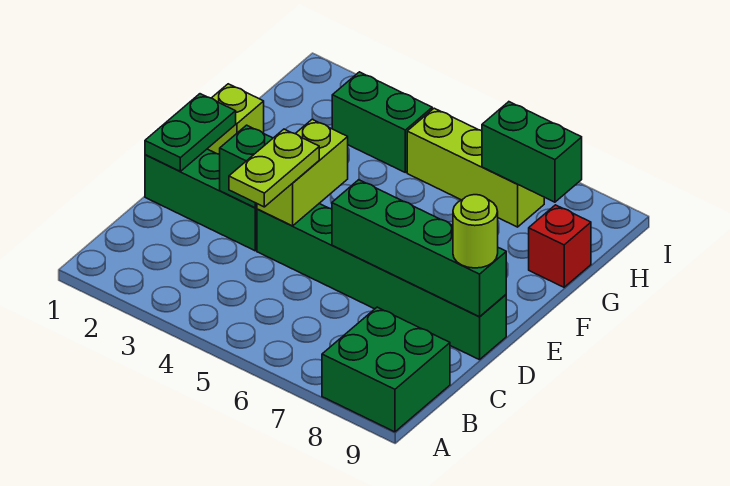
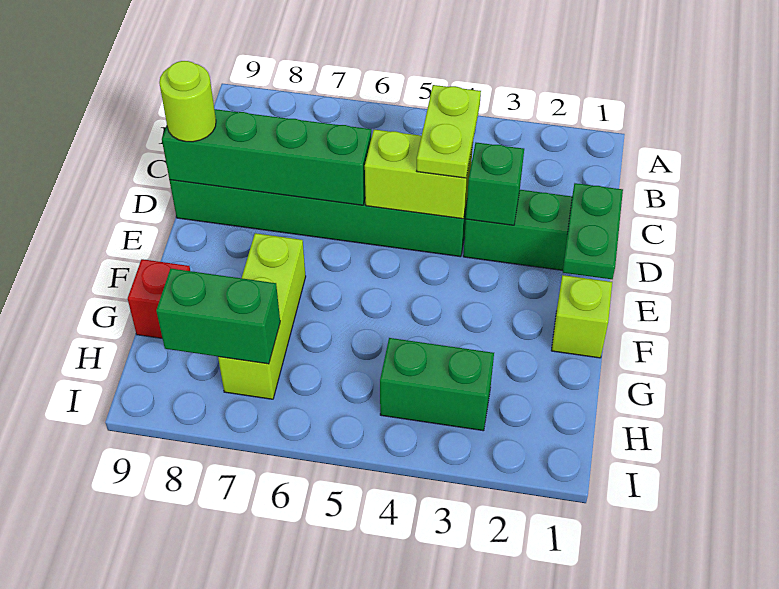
green 2x2 brick [322,307,450,432] -> none
lime 1x2 brick [257,119,348,226] -> lime 1x2 brick turned to [365,130,473,219]
lime 1x3 brick [407,108,544,227] -> lime 1x3 brick turned to [218,233,306,399]

